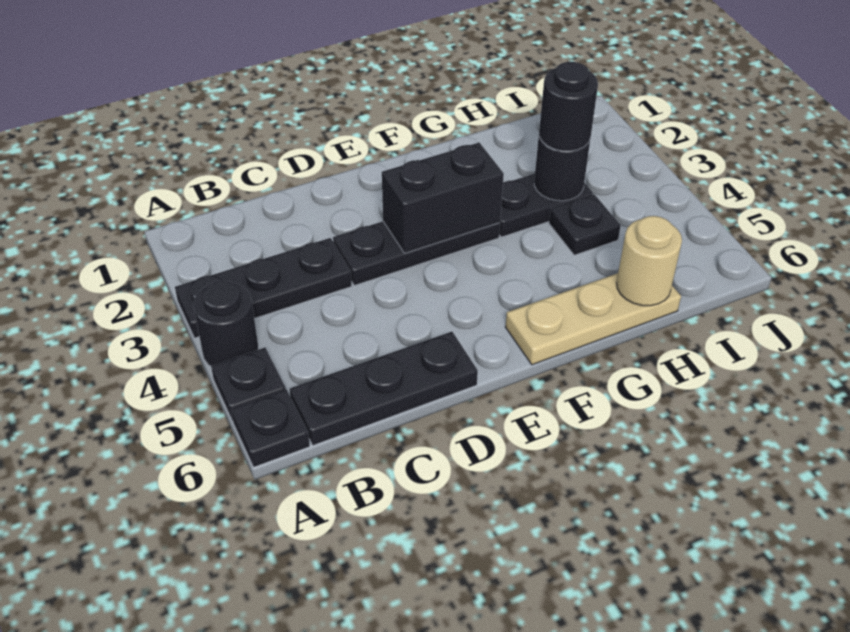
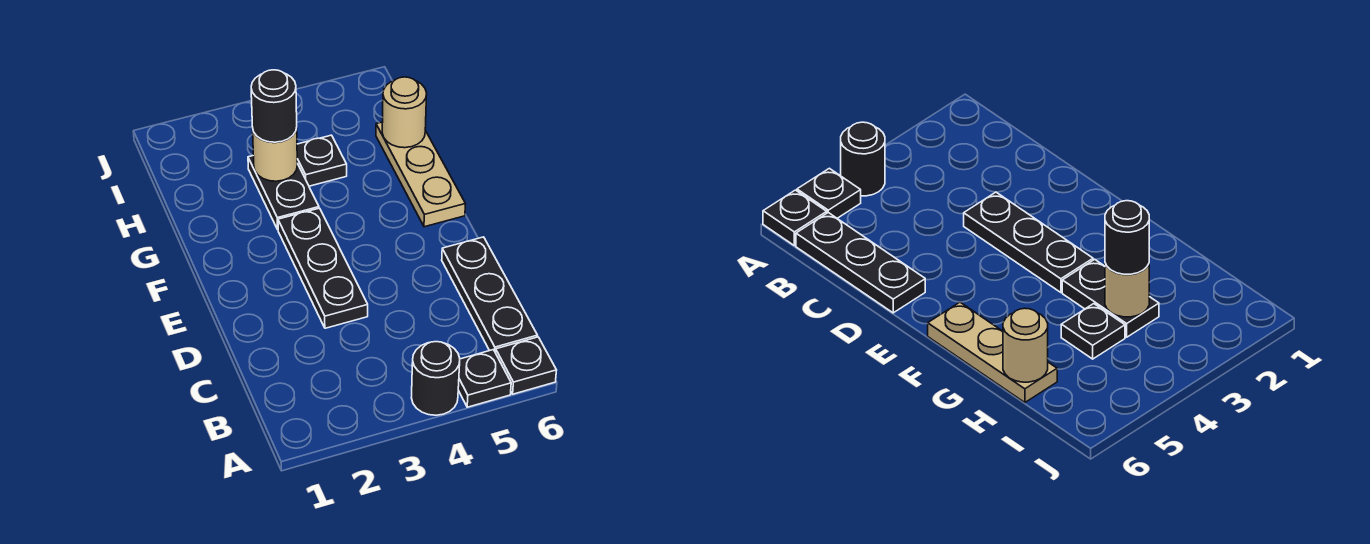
black 1x3 plate [175,238,352,338] -> none
black 1x2 brick [382,143,504,253] -> none
black 1x1 round brick [534,137,590,201] -> tan 1x1 round brick [253,128,297,181]

